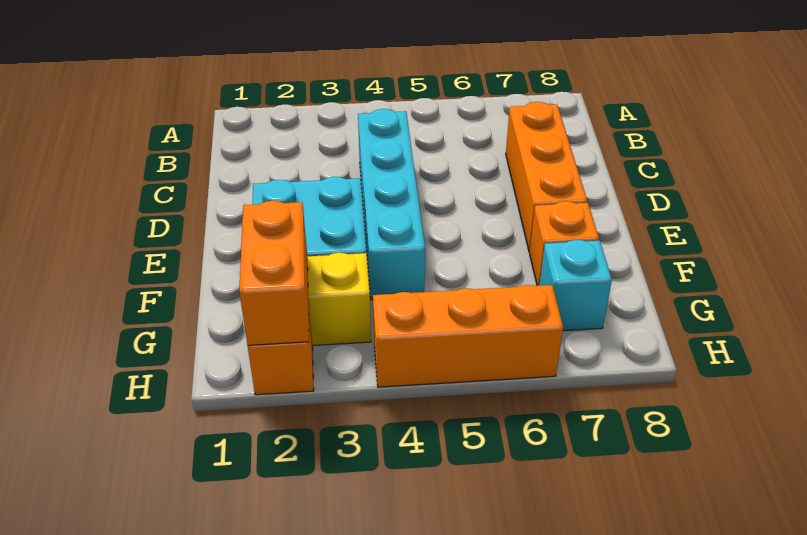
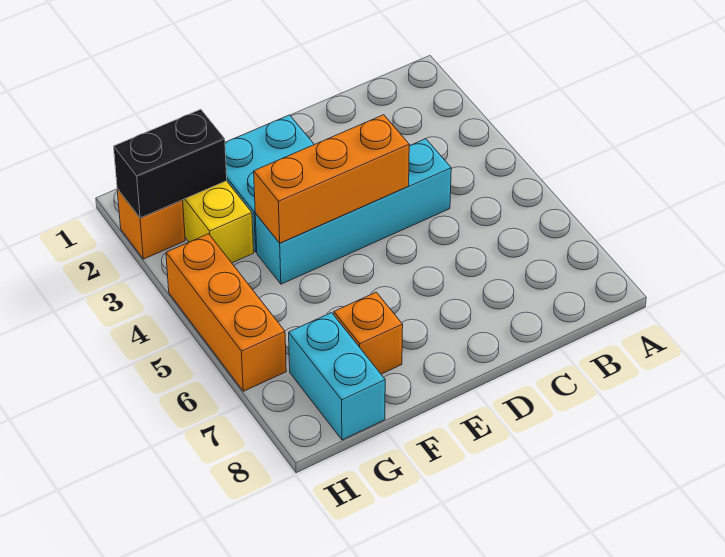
orange 1x3 brick [506,102,587,252] -> orange 1x3 brick moved to [254,115,409,243]
orange 1x2 brick [239,201,309,345] -> black 1x2 brick [114,109,227,218]
cyan 1x1 brick [540,240,612,331] -> cyan 1x2 brick [289,313,385,440]

